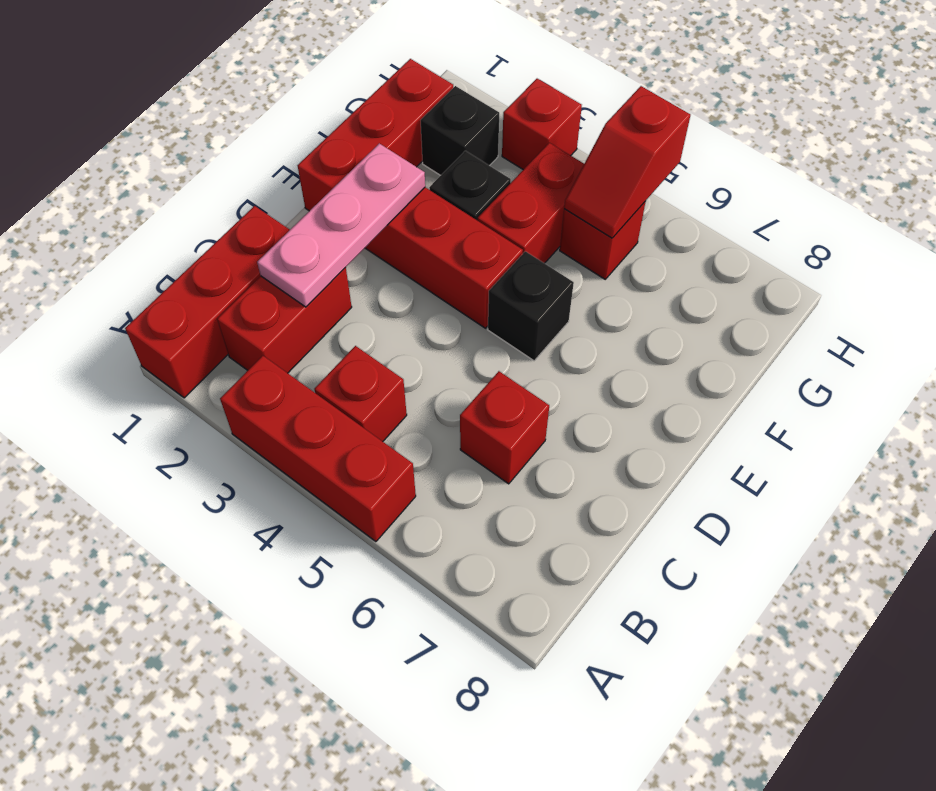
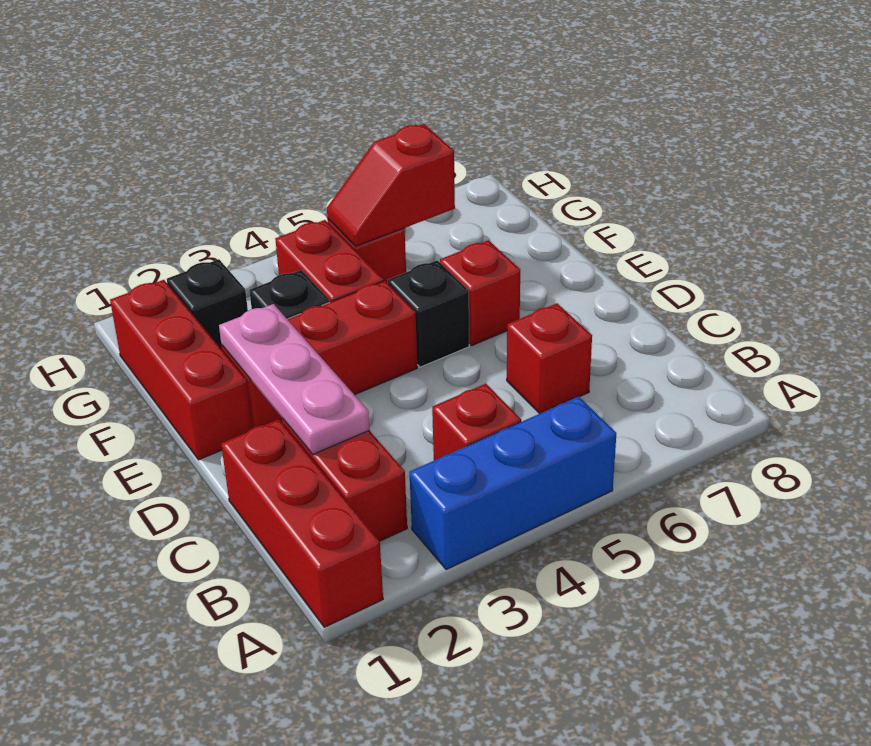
red 1x3 brick [220,356,416,542] -> blue 1x3 brick [409,397,616,570]
red 1x2 slope [564,86,690,238] -> red 1x2 slope turned to [327,124,455,246]
red 1x1 brick [502,79,582,170] -> red 1x1 brick moved to [440,240,520,345]

